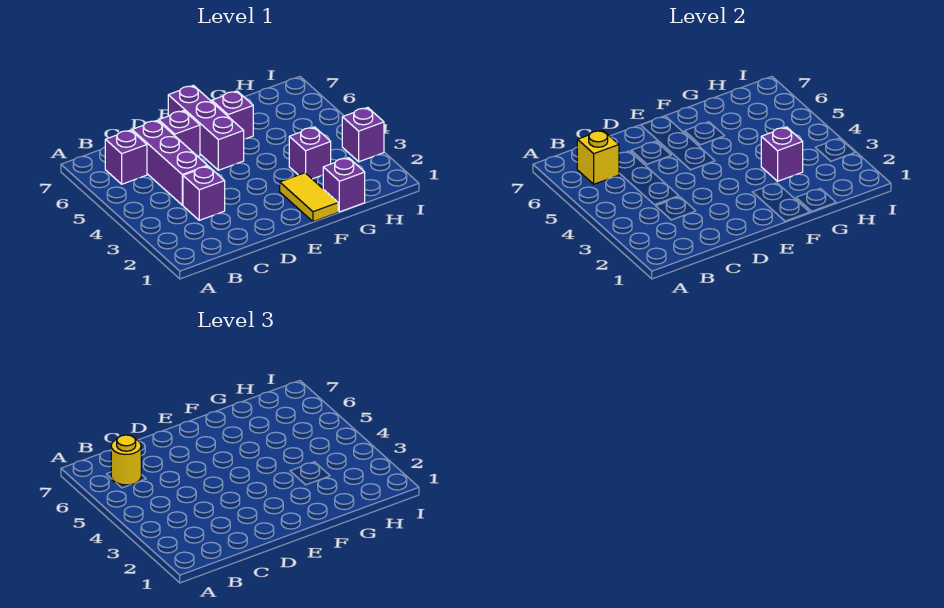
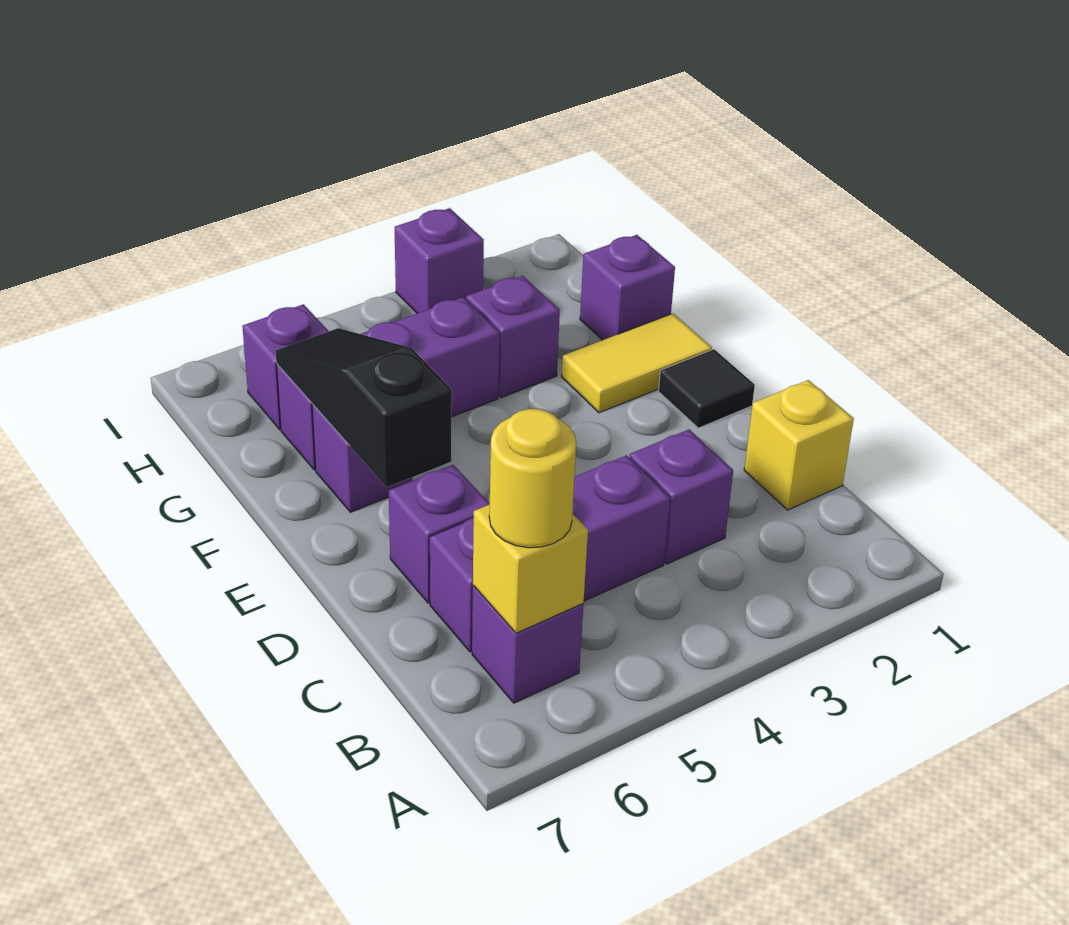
none -> yellow 1x1 brick [744,380,854,510]
none -> black 1x1 tile [659,349,755,428]
purple 1x3 brick [168,85,244,170] -> purple 1x3 brick moved to [277,297,500,470]
none -> black 1x3 slope [276,328,452,487]
purple 1x1 brick [761,127,803,181] -> purple 1x1 brick moved to [243,304,328,430]

